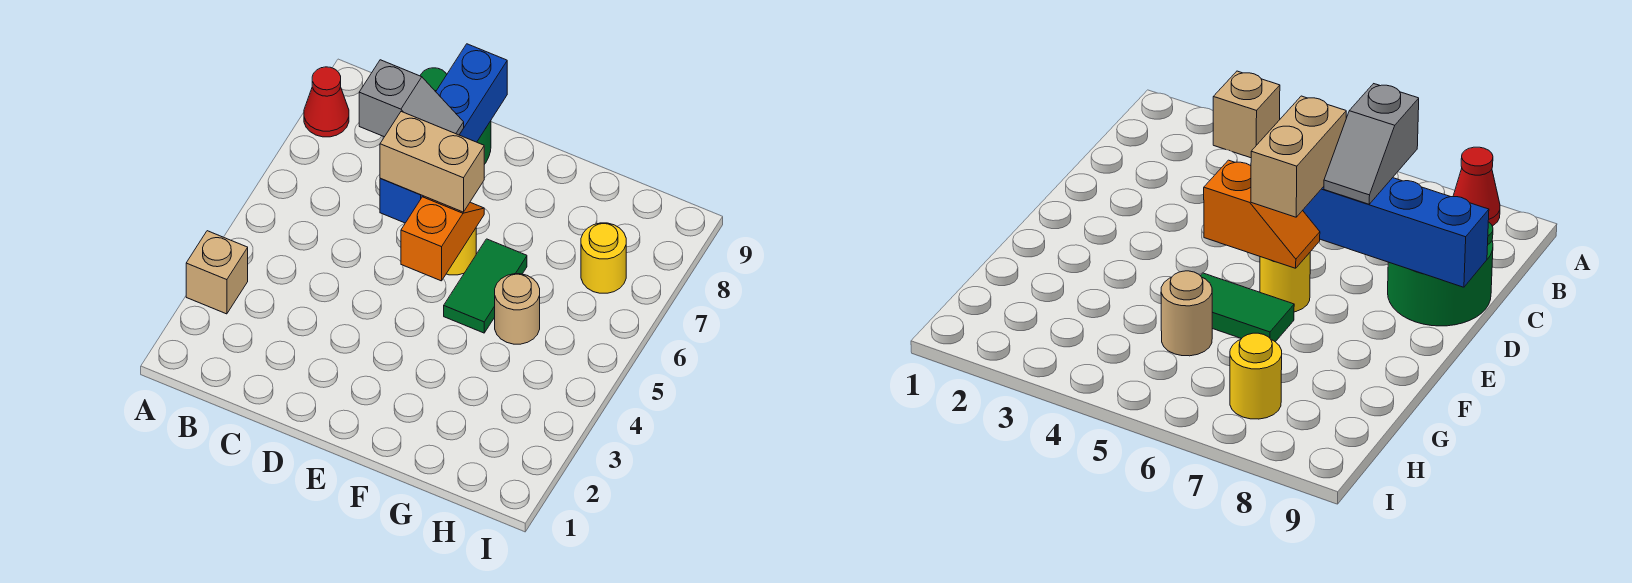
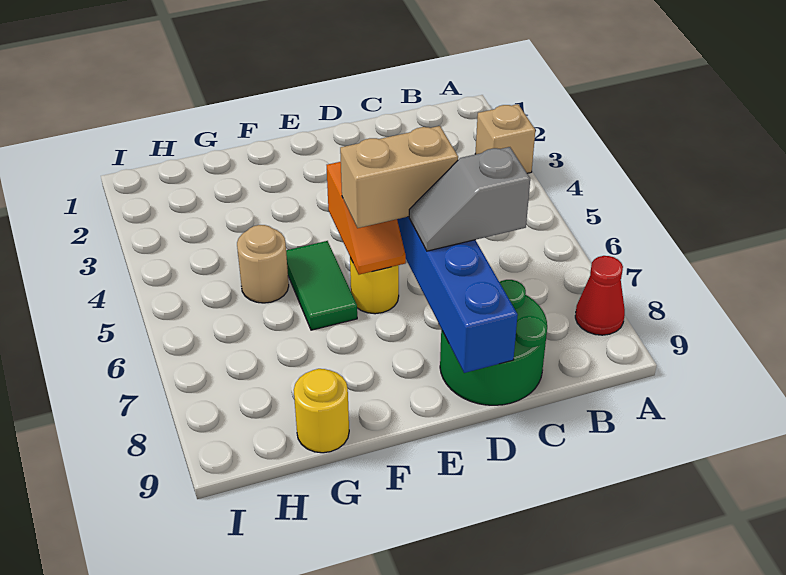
yellow 1x1 round brick [581,223,626,293] -> yellow 1x1 round brick moved to [294,369,349,453]

